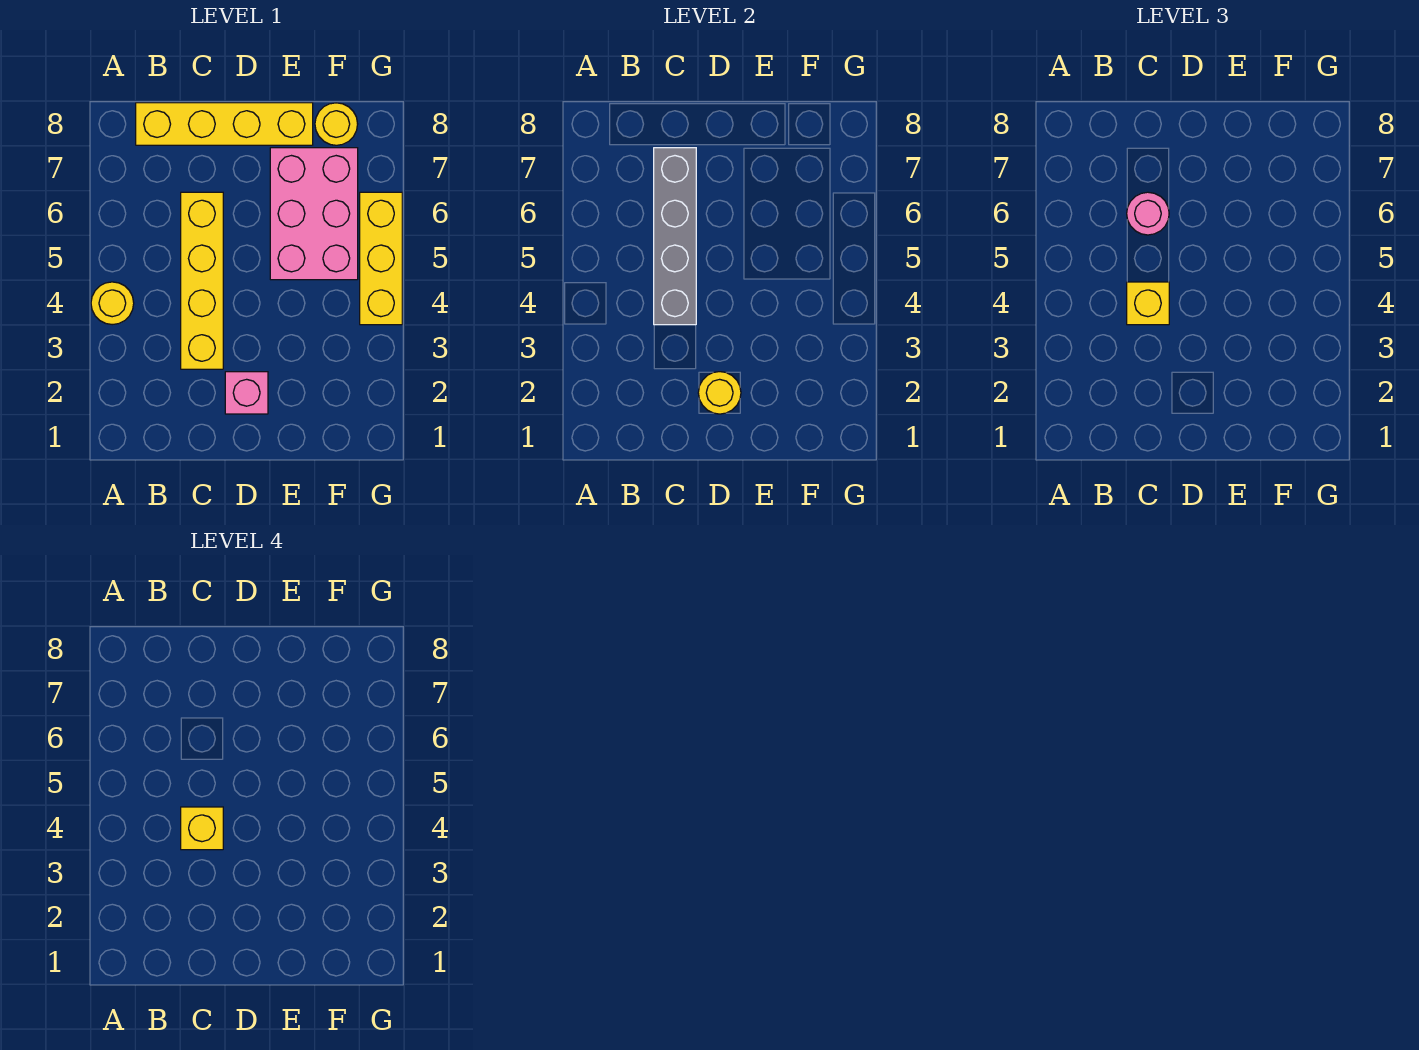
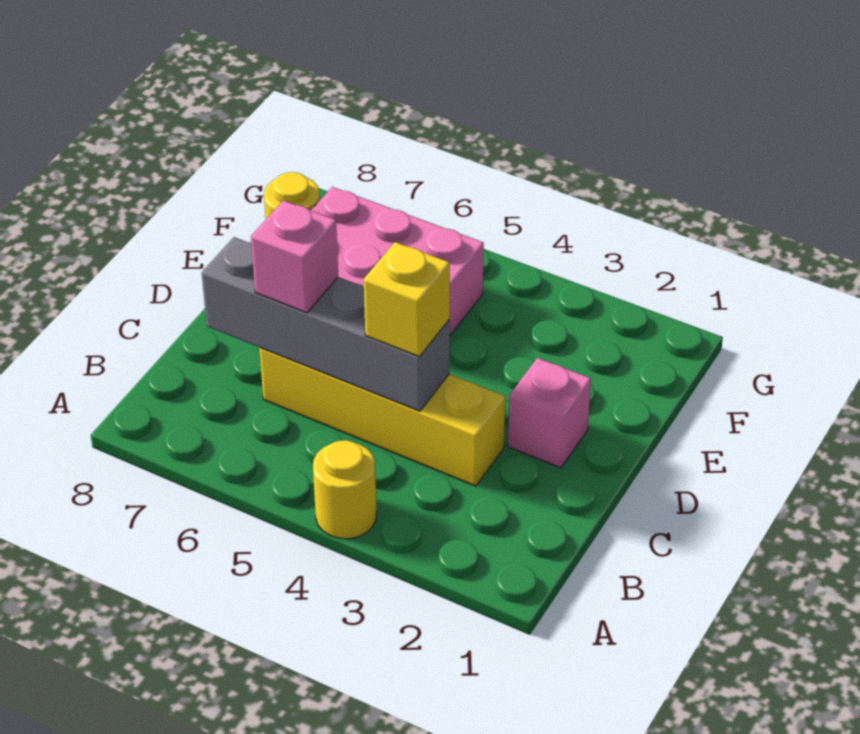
yellow 1x4 brick [136,103,313,145] -> none
yellow 1x1 brick [181,807,223,850] -> none
pink 1x1 round brick [1127,192,1169,235] -> pink 1x1 brick [251,200,338,313]
yellow 1x1 round brick [698,372,741,414] -> none
yellow 1x3 brick [360,192,402,325] -> none

